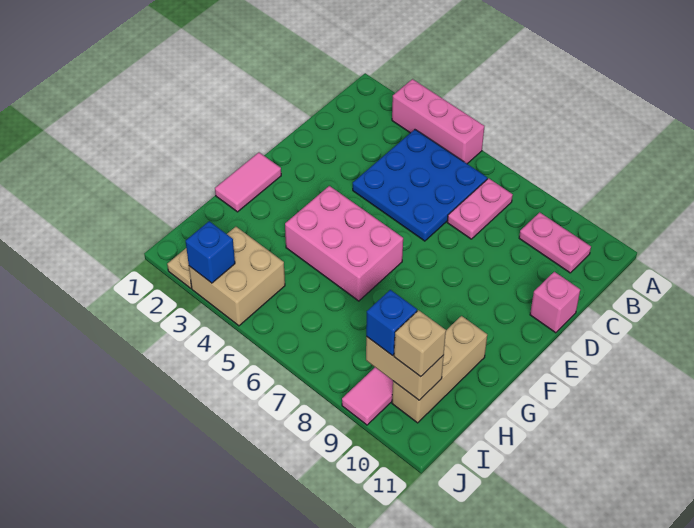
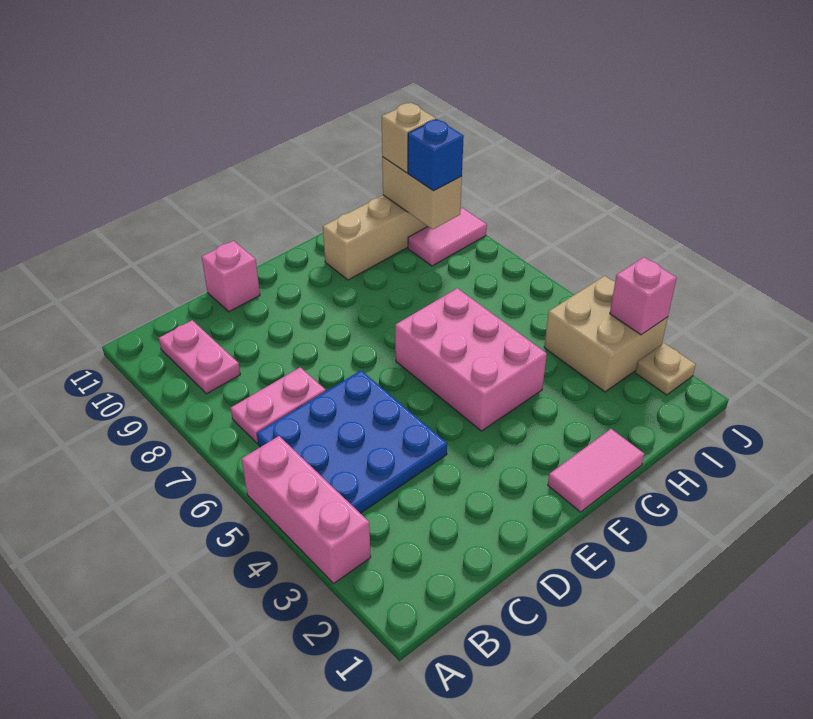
blue 1x1 brick [186,221,235,283] -> pink 1x1 brick [610,257,677,335]

